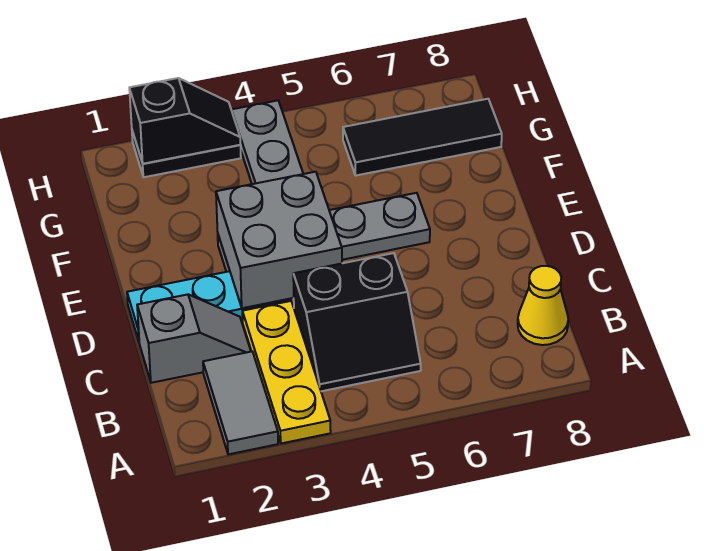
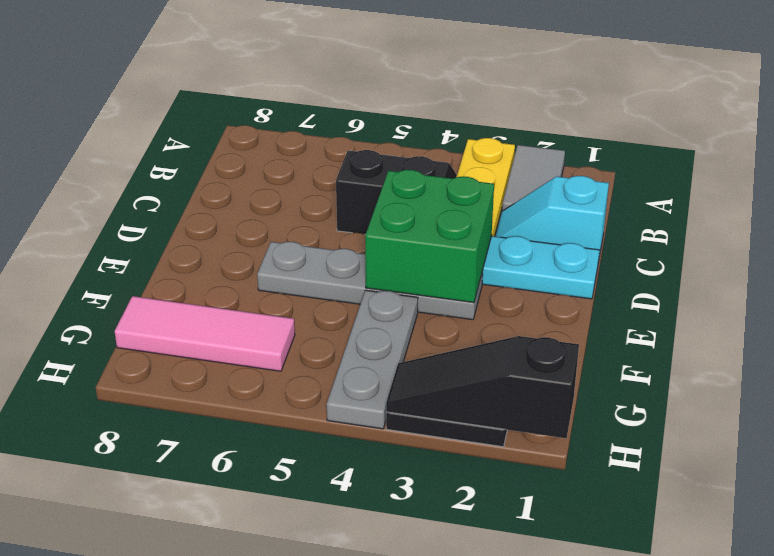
yellow 1x1 cone [518,266,568,345] -> none
grey 1x2 slope [137,294,251,383] -> cyan 1x2 slope [496,176,609,262]
grey 2x2 brick [216,172,342,308] -> green 2x2 brick [365,170,494,303]
black 1x3 tile [343,99,502,175] -> pink 1x3 tile [115,296,295,371]
black 1x2 slope [129,78,240,164] -> black 1x3 slope [386,336,579,438]

